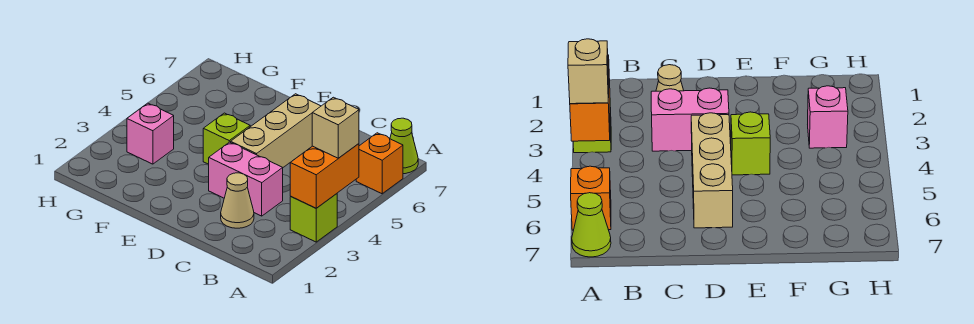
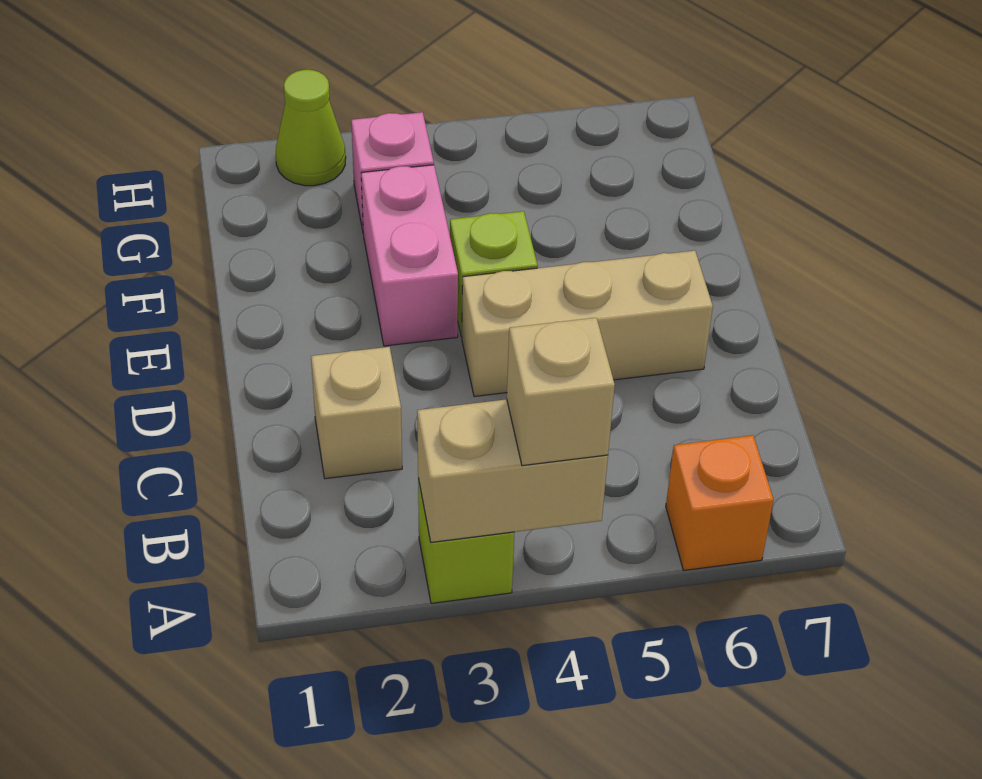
orange 1x2 brick [290,144,359,208] -> tan 1x2 brick [417,399,608,542]
lime 1x1 cone [390,118,418,174] -> lime 1x1 cone moved to [276,70,346,186]
tan 1x1 cone [221,173,254,228] -> tan 1x1 brick [311,347,402,479]
pink 1x2 brick [209,142,283,216] -> pink 1x2 brick moved to [361,165,458,346]

